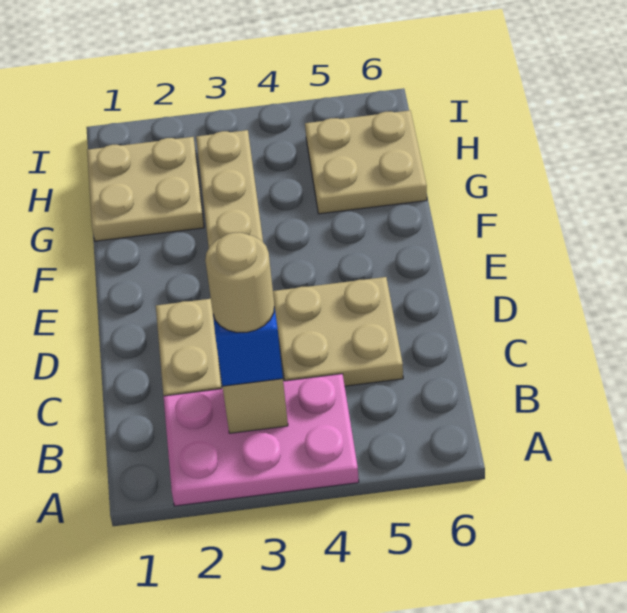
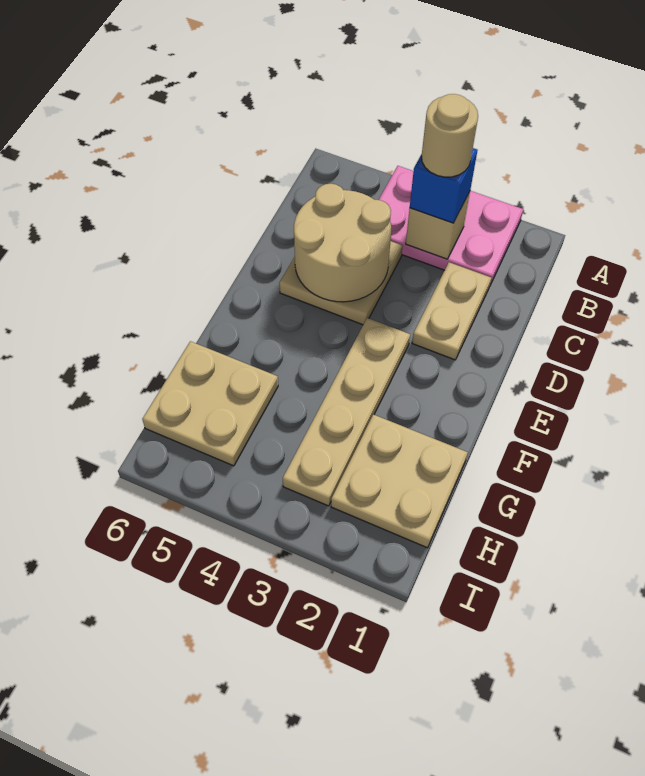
none -> tan 2x2 round brick [294,184,391,302]

